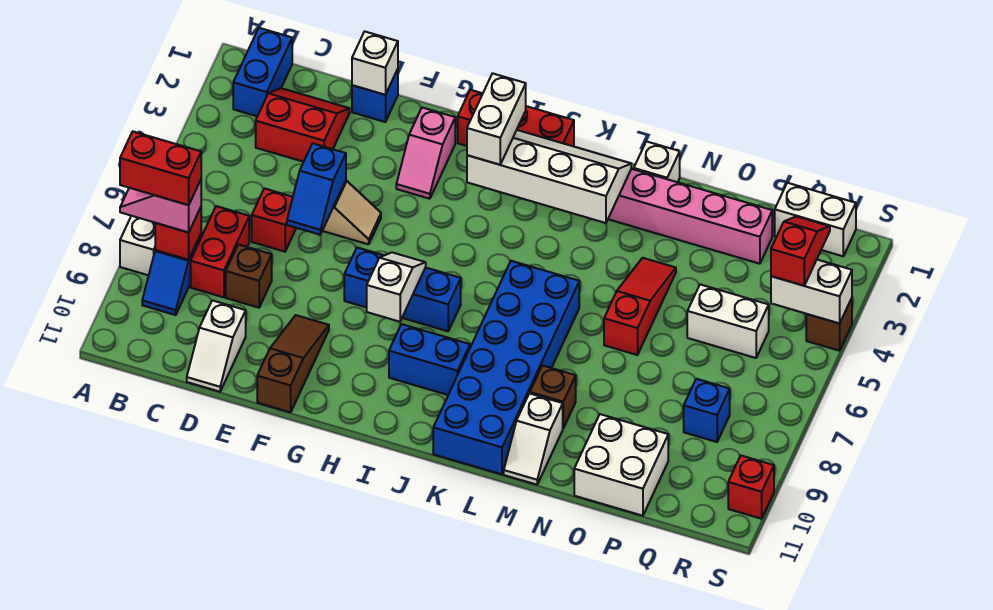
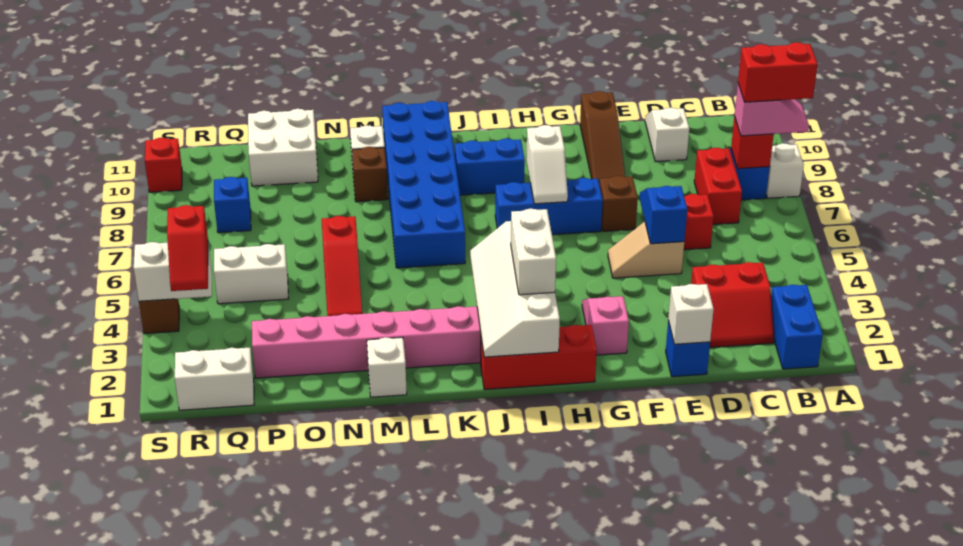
brown 1x1 brick [226,244,272,308] -> brown 1x1 brick moved to [599,176,638,231]
white 2x4 slope [467,130,631,223] -> white 2x4 slope turned to [470,221,560,357]

